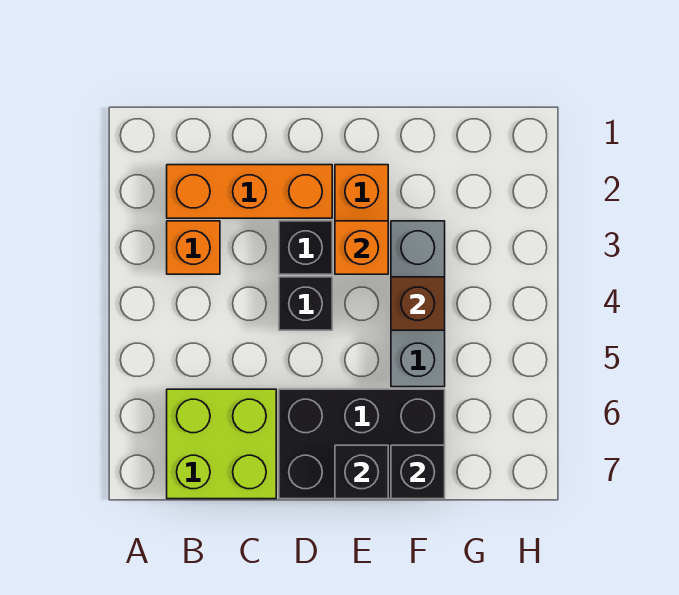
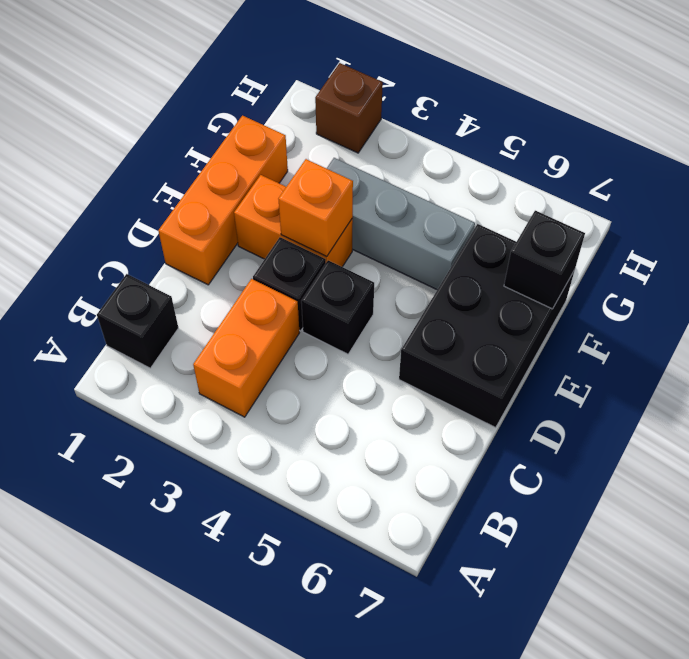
orange 1x3 brick [167,165,332,218] -> orange 1x3 brick moved to [158,116,288,285]
orange 1x1 brick [167,221,220,274] -> orange 1x2 brick [193,279,300,417]
lime 2x2 brick [167,389,276,499] -> none
black 1x1 brick [335,445,388,499] -> black 1x1 brick moved to [97,274,178,368]
brown 1x1 brick [391,277,445,330] -> brown 1x1 brick moved to [315,63,383,153]

